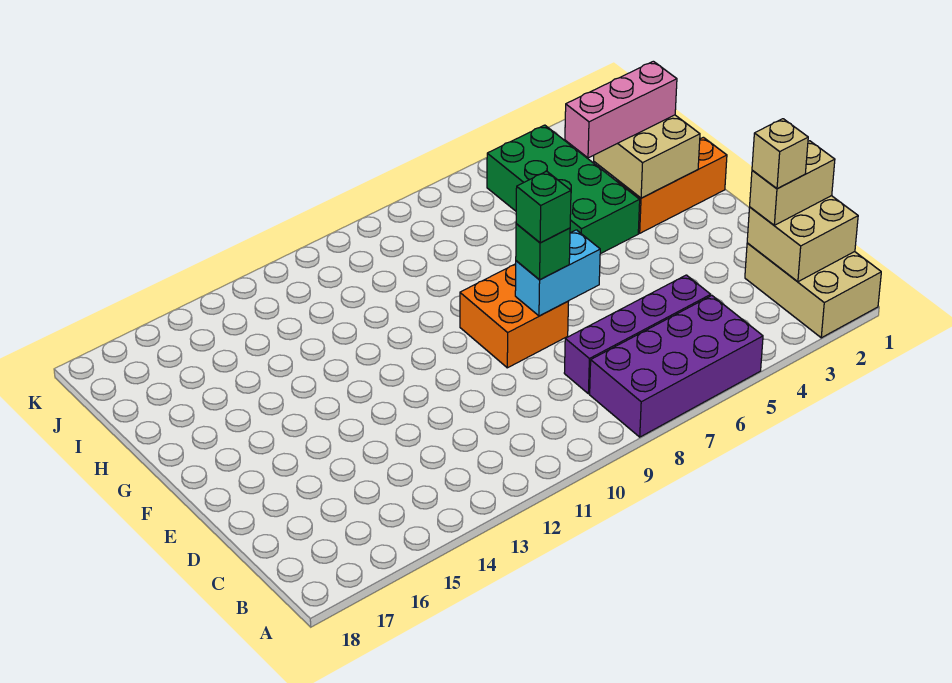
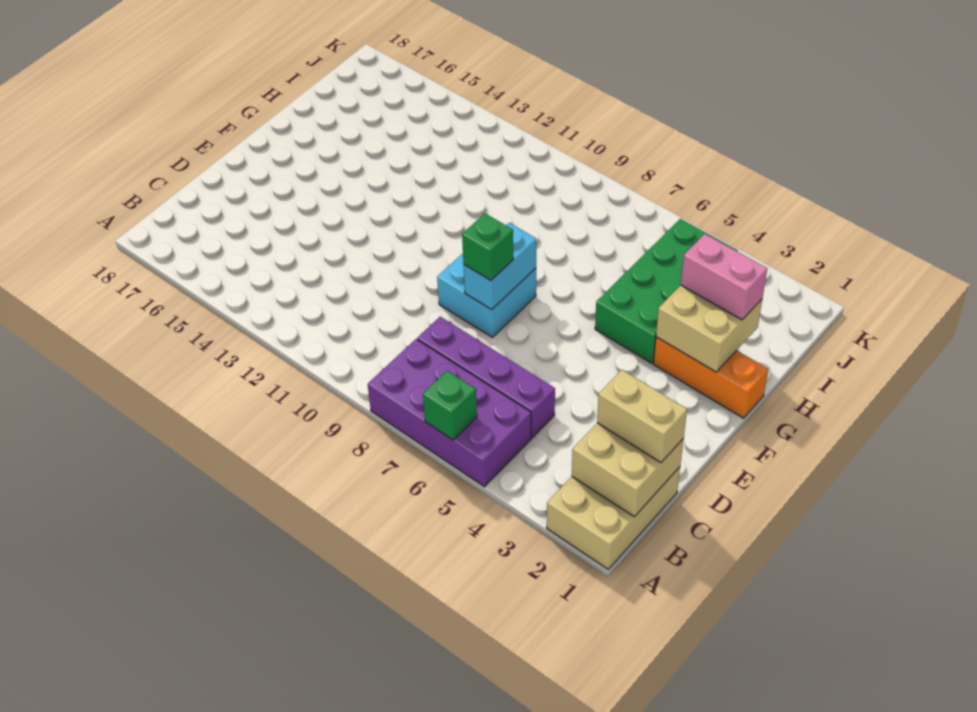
tan 1x1 brick [752,119,808,189] -> none
cyan 1x2 brick [515,230,600,316] -> cyan 1x2 brick turned to [464,223,536,310]
orange 2x2 brick [460,264,569,368] -> cyan 2x2 brick [437,254,536,337]
green 1x1 brick [516,171,571,243] -> green 1x1 brick moved to [423,371,477,440]
pink 1x3 brick [565,61,677,158] -> pink 1x2 brick [681,234,767,320]

